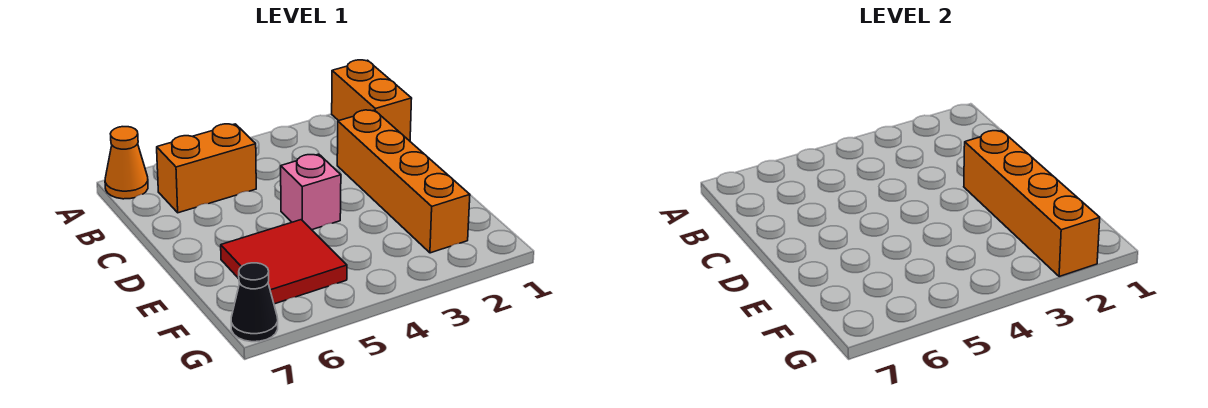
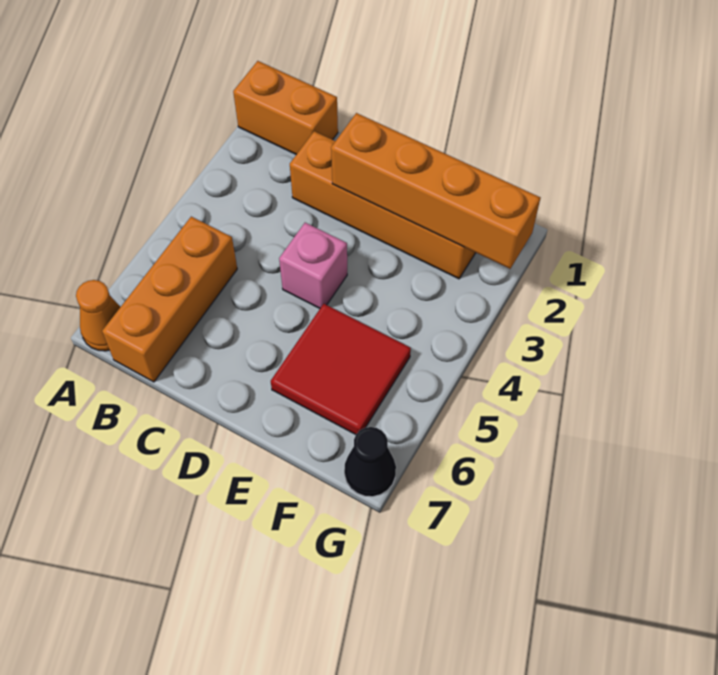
orange 1x2 brick [157,124,256,213] -> orange 1x3 brick [102,217,237,382]

